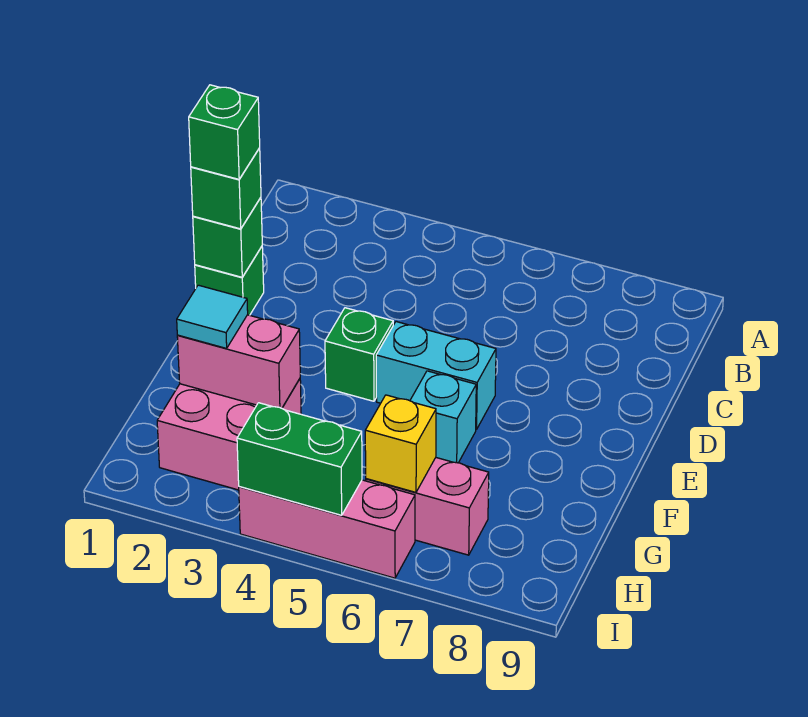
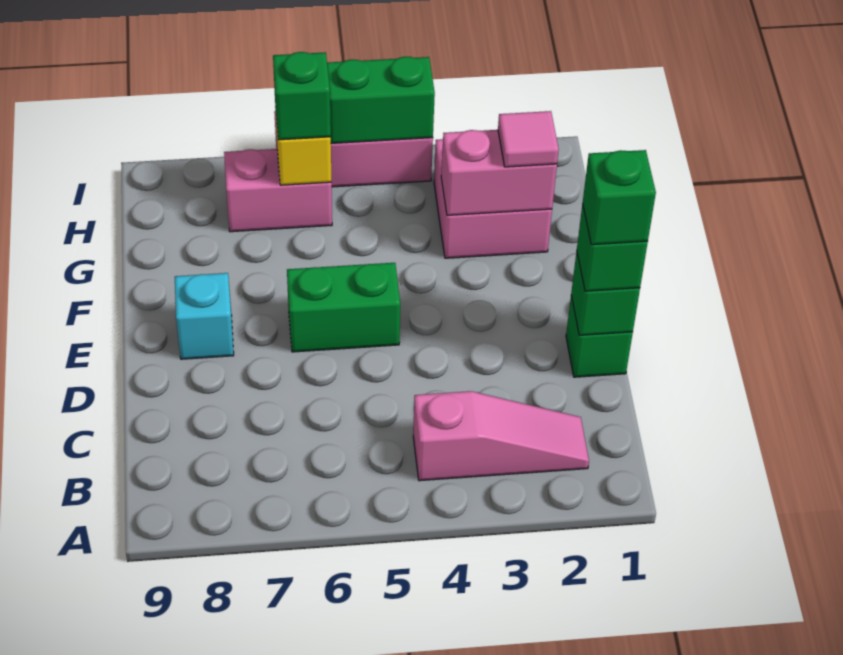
none -> pink 1x3 slope [413,391,589,481]
green 1x1 brick [325,308,393,401] -> green 1x1 brick moved to [273,52,331,140]
cyan 1x2 brick [376,322,496,430] -> green 1x2 brick [287,263,400,352]
cyan 1x1 brick [410,371,476,463] -> cyan 1x1 brick moved to [175,273,234,359]
cyan 1x1 tile [177,285,248,348] -> pink 1x1 tile [498,111,559,167]

